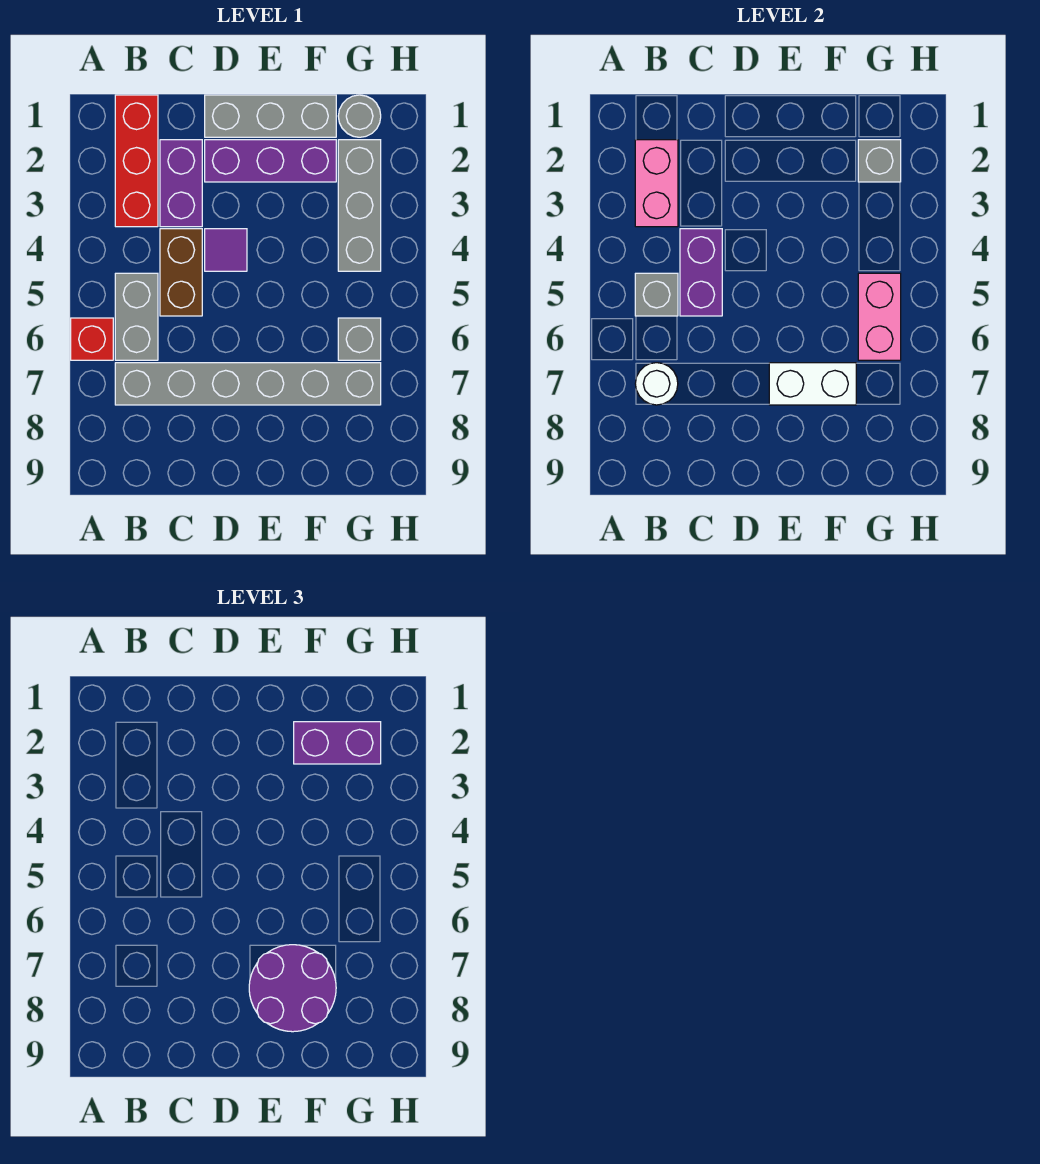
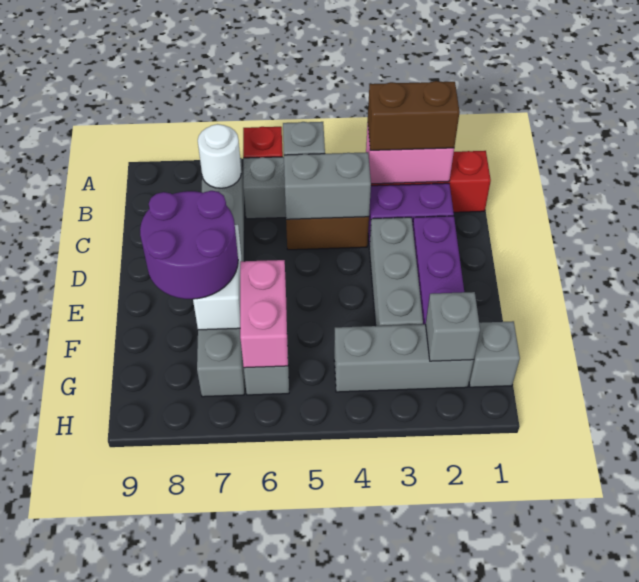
none -> brown 1x2 brick [368,81,460,150]
purple 1x2 brick [680,229,722,316] -> grey 1x2 brick [284,152,371,219]
grey 1x3 brick [205,95,336,137] -> grey 1x3 brick moved to [369,217,423,326]
purple 1x1 tile [205,229,247,271] -> none
purple 1x2 brick [294,722,381,764] -> none
grey 1x1 round brick [338,95,381,137] -> grey 1x1 brick [469,321,520,387]
pink 1x2 brick [858,273,901,360] -> pink 1x2 brick turned to [240,260,288,368]

